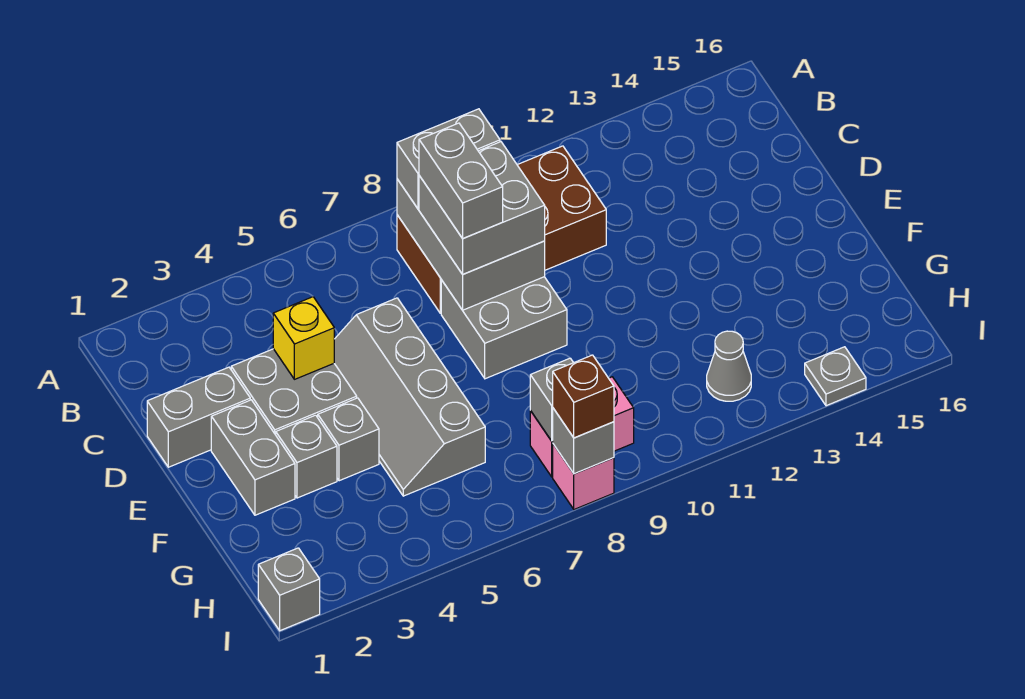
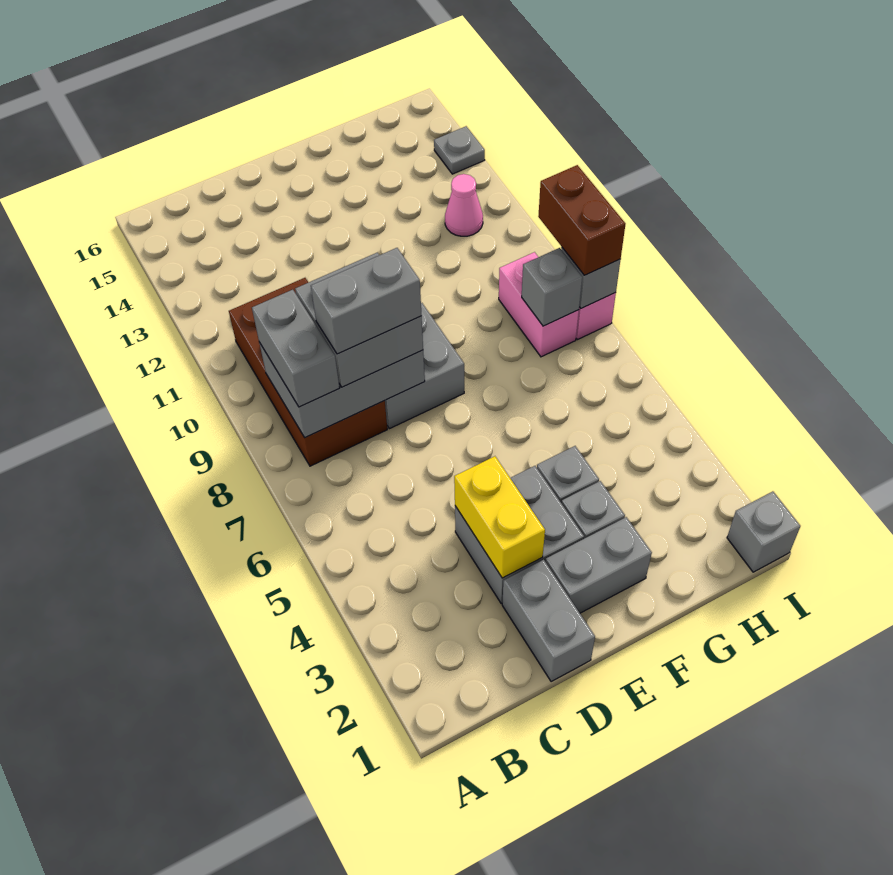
yellow 1x1 brick [273,297,334,379] -> yellow 1x2 brick [454,456,545,578]
grey 2x4 slope [334,298,485,496] -> none
grey 1x1 cone [707,331,751,401] -> pink 1x1 cone [445,174,483,236]
brown 1x1 brick [553,355,614,438] -> brown 1x2 brick [538,165,625,275]

